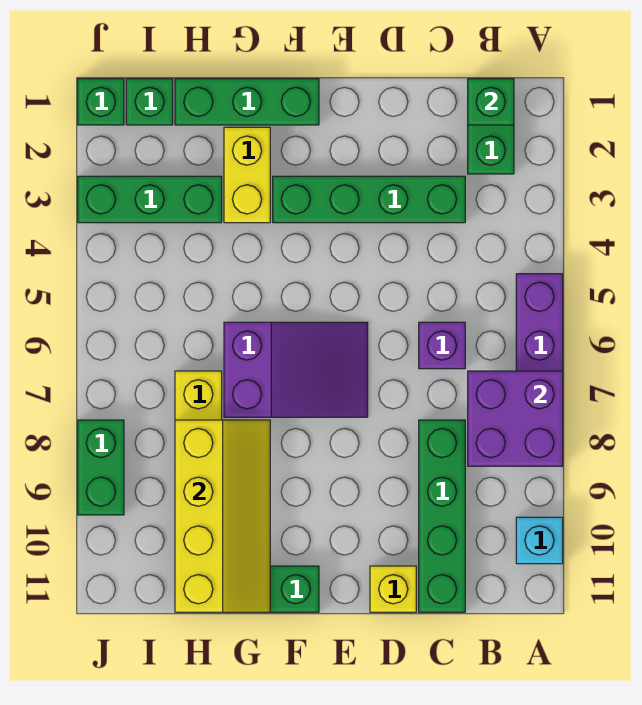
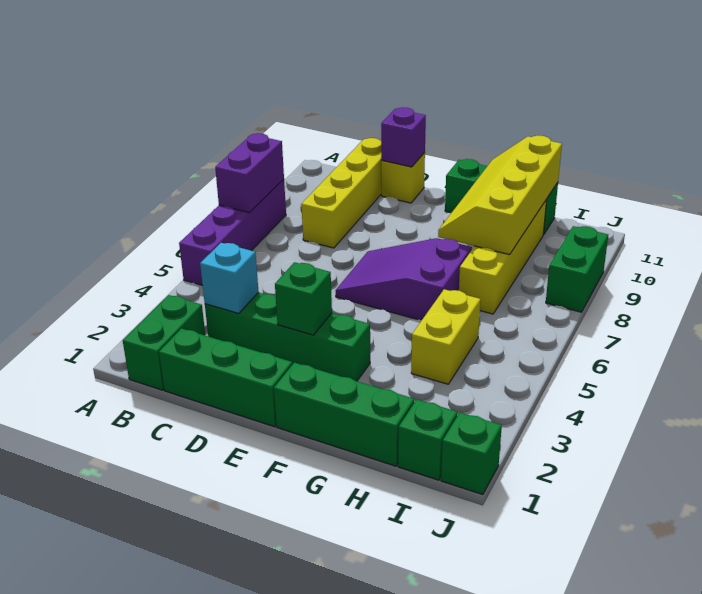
purple 2x2 brick [468,371,563,466] -> purple 1x2 brick [215,133,284,213]
cyan 1x1 brick [516,517,563,564] -> cyan 1x1 brick moved to [200,243,259,313]
green 1x1 brick [468,79,514,125] -> green 1x1 brick moved to [275,262,332,335]
purple 1x1 brick [419,322,465,369] -> purple 1x1 brick moved to [381,107,426,167]
green 1x4 brick [419,420,465,612] -> yellow 1x4 brick [301,138,382,248]
yellow 1x2 brick [224,127,270,223] -> yellow 1x2 brick moved to [411,289,481,384]
green 1x3 brick [78,176,222,223] -> green 1x3 brick moved to [159,328,292,427]

